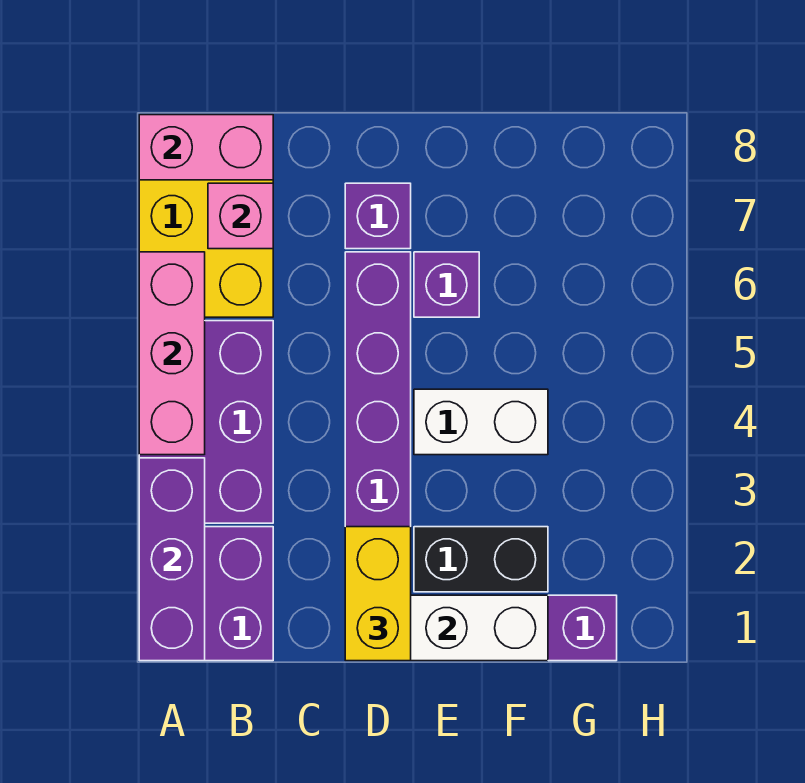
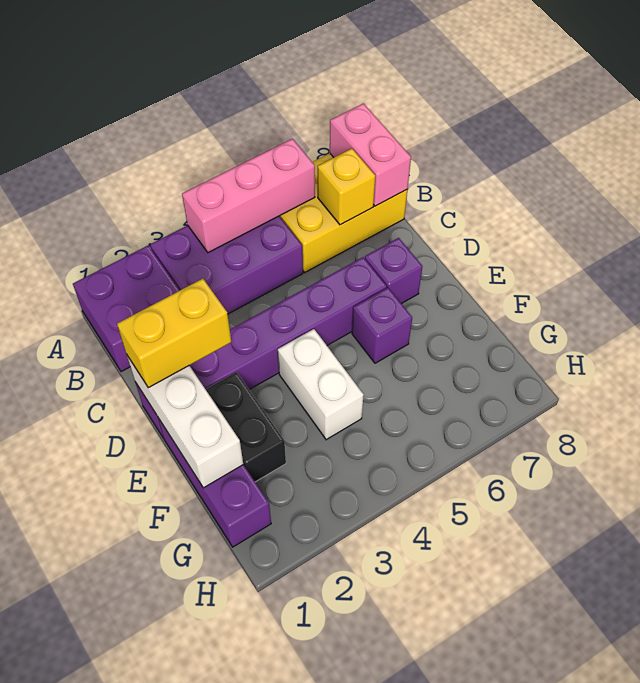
purple 1x3 brick [139,458,205,661] -> none
pink 1x1 brick [208,183,273,249] -> yellow 1x1 brick [318,149,375,225]

